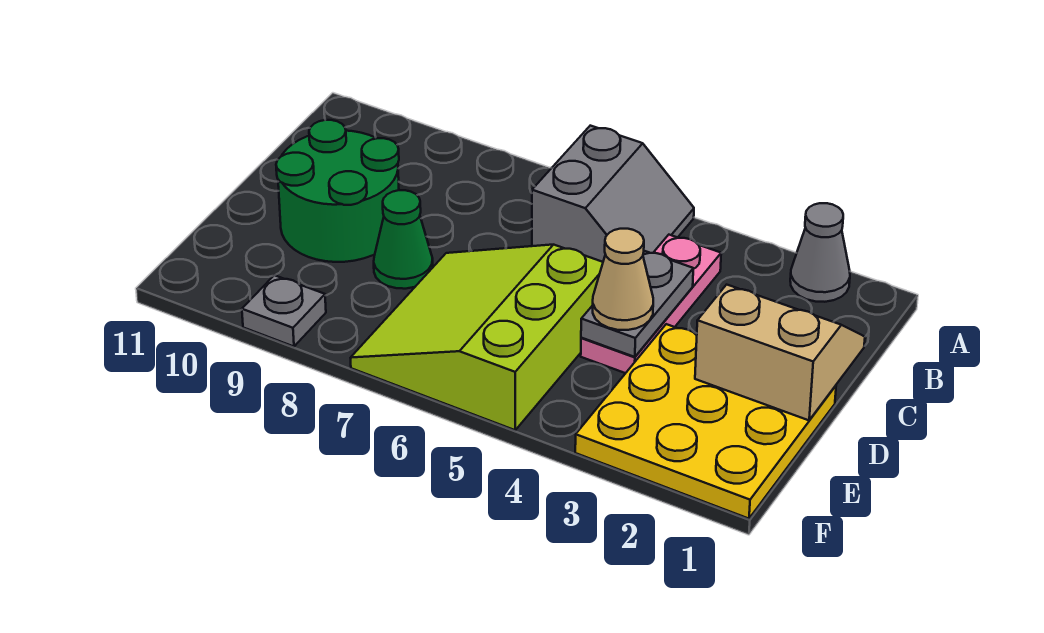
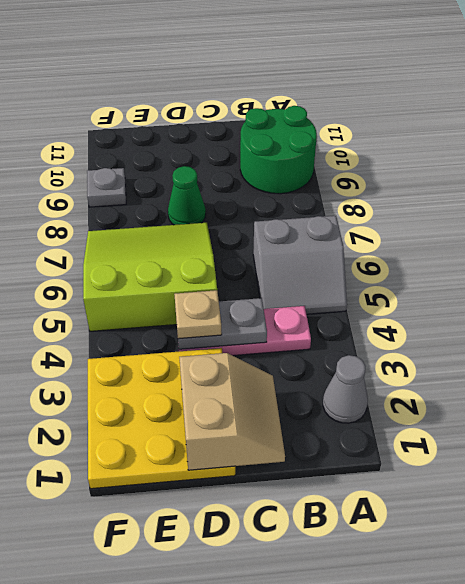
green 2x2 round brick [276,120,399,262] -> green 2x2 round brick moved to [240,106,317,194]
tan 1x1 cone [593,229,653,330] -> tan 1x1 plate [174,290,222,339]

